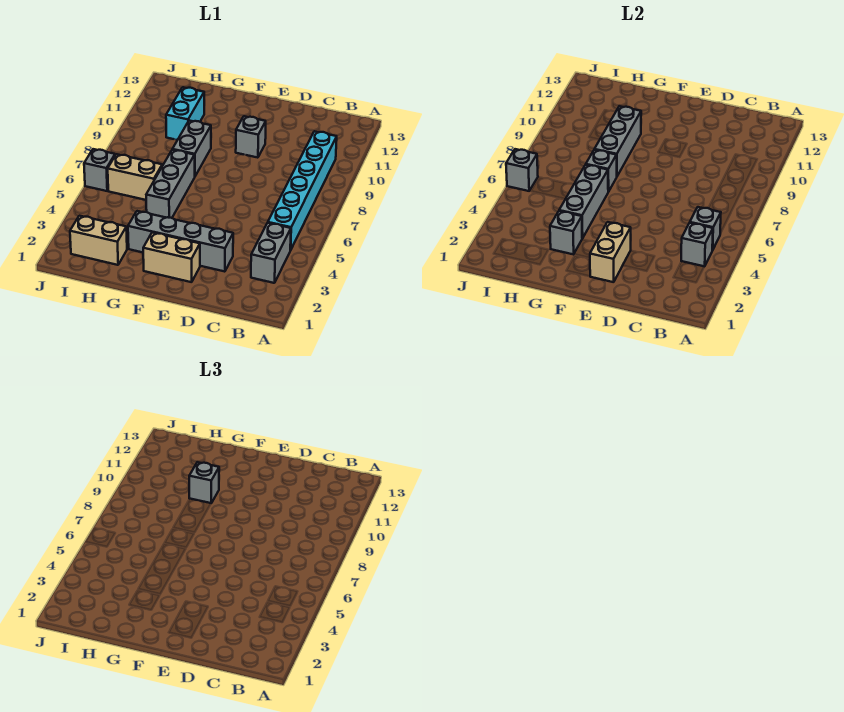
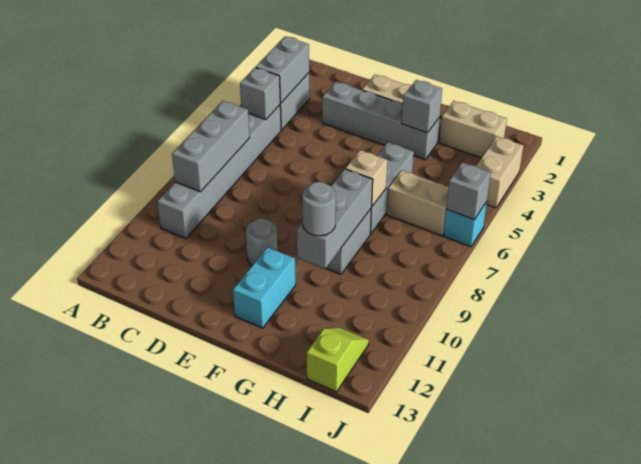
grey 1x1 brick [681,223,713,267] -> grey 1x2 brick [256,36,309,103]
cyan 1x6 brick [268,131,337,250] -> grey 1x6 brick [157,105,281,239]
tan 1x2 brick [590,222,631,282] -> tan 1x2 brick moved to [476,136,523,208]
grey 1x1 brick [236,116,266,158] -> grey 1x1 round brick [246,218,278,265]
grey 1x3 brick [559,165,608,239] -> grey 1x3 brick moved to [172,101,250,192]
grey 1x1 brick [586,150,617,192] -> tan 1x1 brick [346,150,387,206]
grey 1x1 brick [189,462,219,503] -> grey 1x1 round brick [302,182,336,236]
cyan 1x2 brick [166,87,204,140] -> cyan 1x2 brick moved to [233,247,296,328]
none -> lime 1x2 slope [307,328,369,392]
grey 1x1 brick [84,149,115,191] -> cyan 1x1 brick [443,202,487,247]

